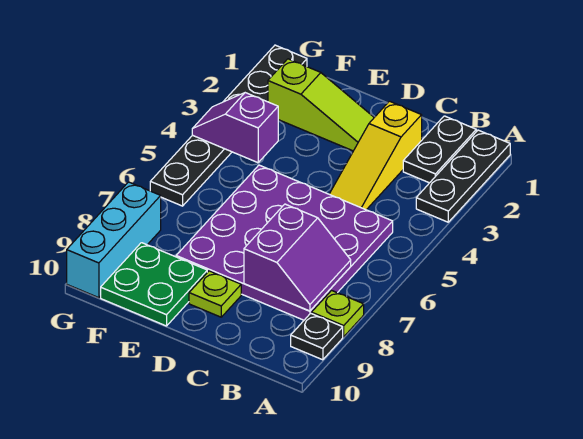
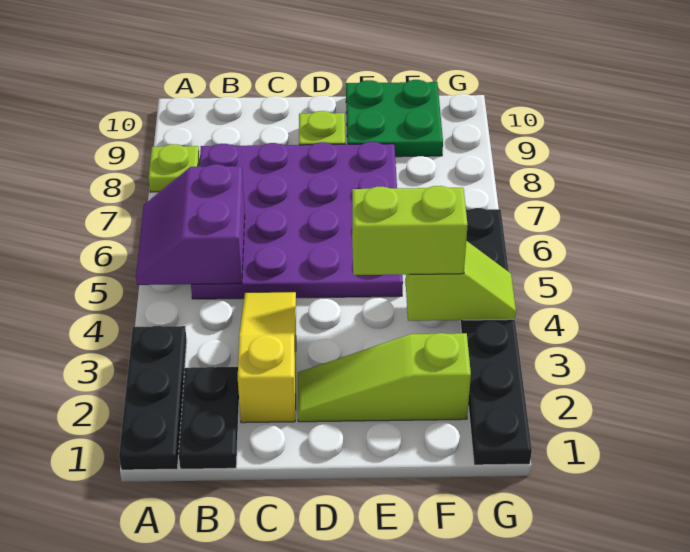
black 1x1 plate [291,313,343,360] -> none
purple 2x2 slope [244,204,351,311] -> purple 2x2 slope moved to [136,164,245,285]
none -> lime 1x2 brick [352,186,468,275]
purple 1x2 slope [192,93,278,163] -> lime 1x2 slope [406,241,516,321]
cyan 1x3 brick [67,182,161,298] -> none

